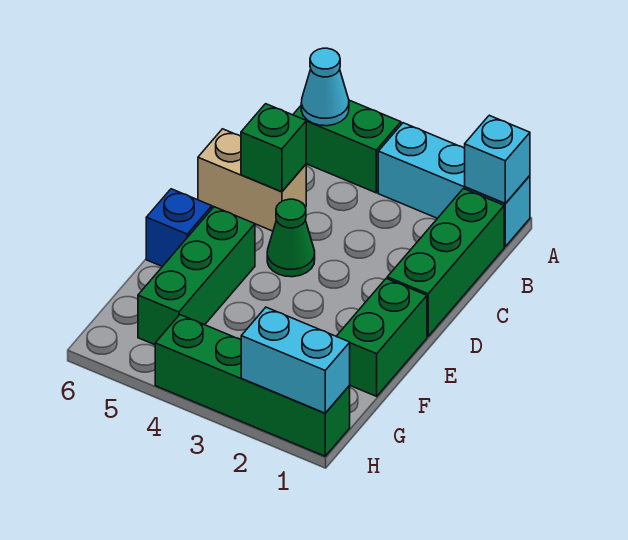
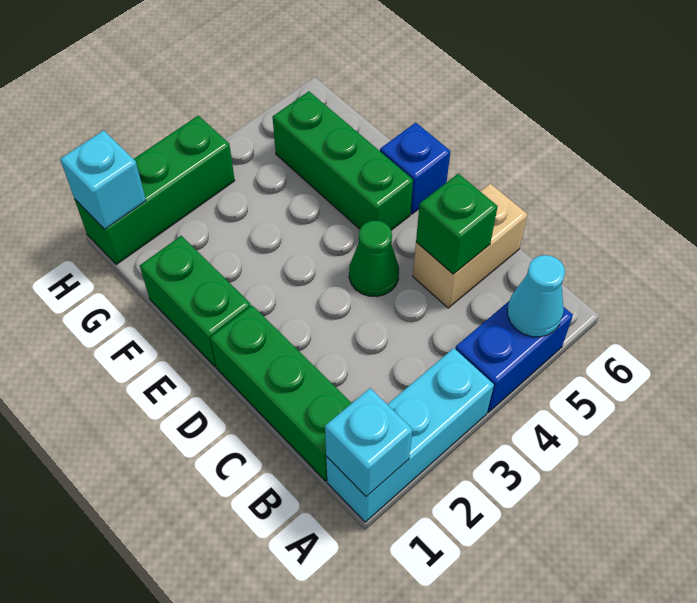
green 1x2 brick [293,100,401,193] -> blue 1x2 brick [455,301,573,412]
green 1x4 brick [155,315,350,456] -> green 1x3 brick [75,116,235,265]
cyan 1x2 brick [241,307,350,413] -> cyan 1x1 brick [60,130,146,229]

